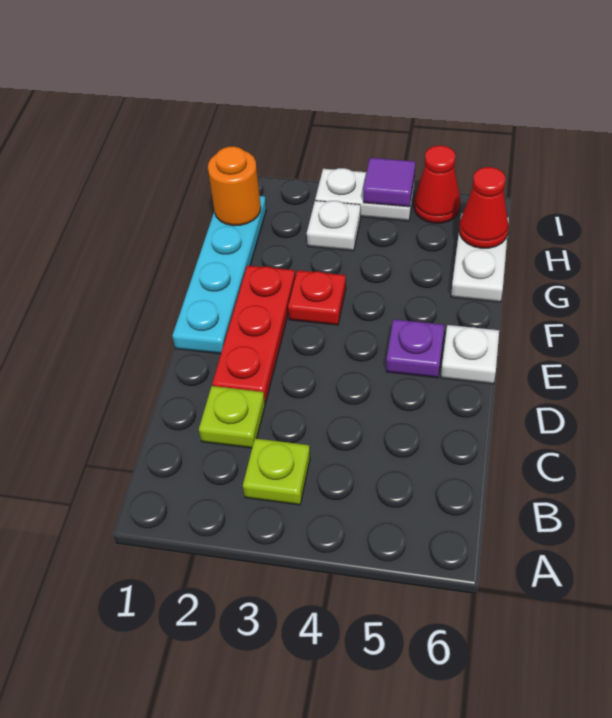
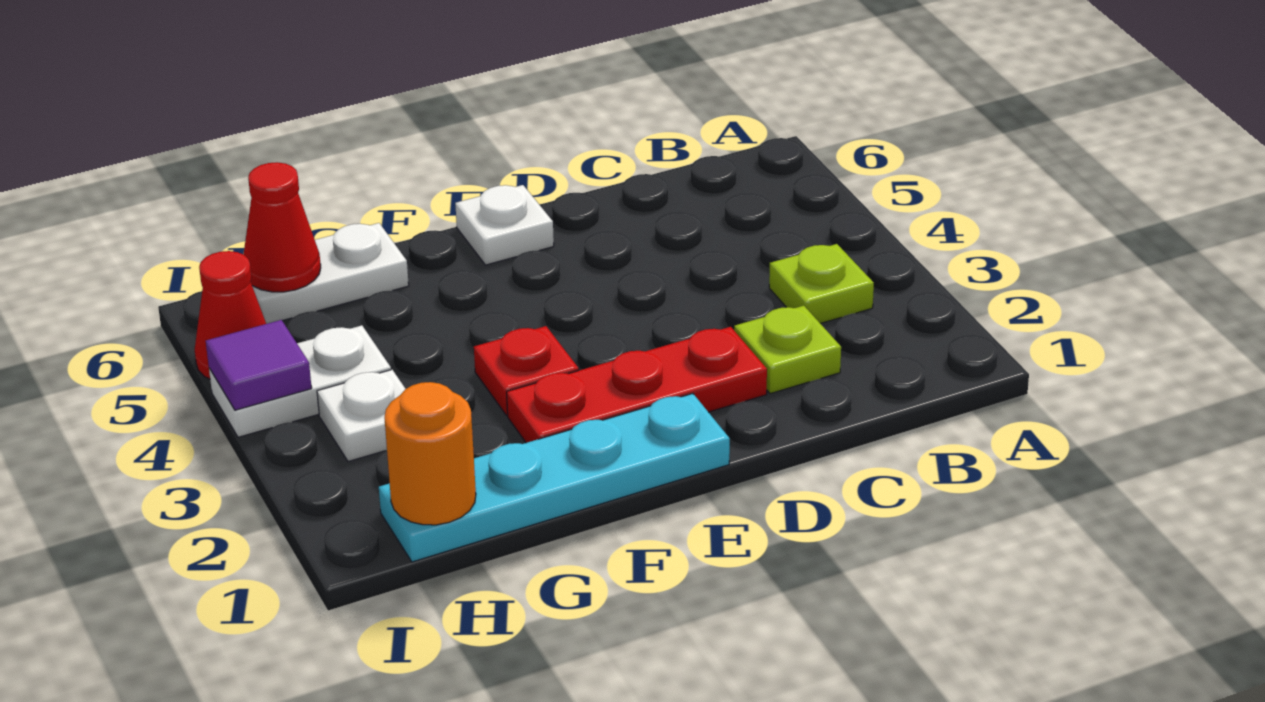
purple 1x1 plate [386,319,444,378] -> none
white 1x2 plate [315,168,415,221] -> white 1x2 plate turned to [209,325,391,437]

